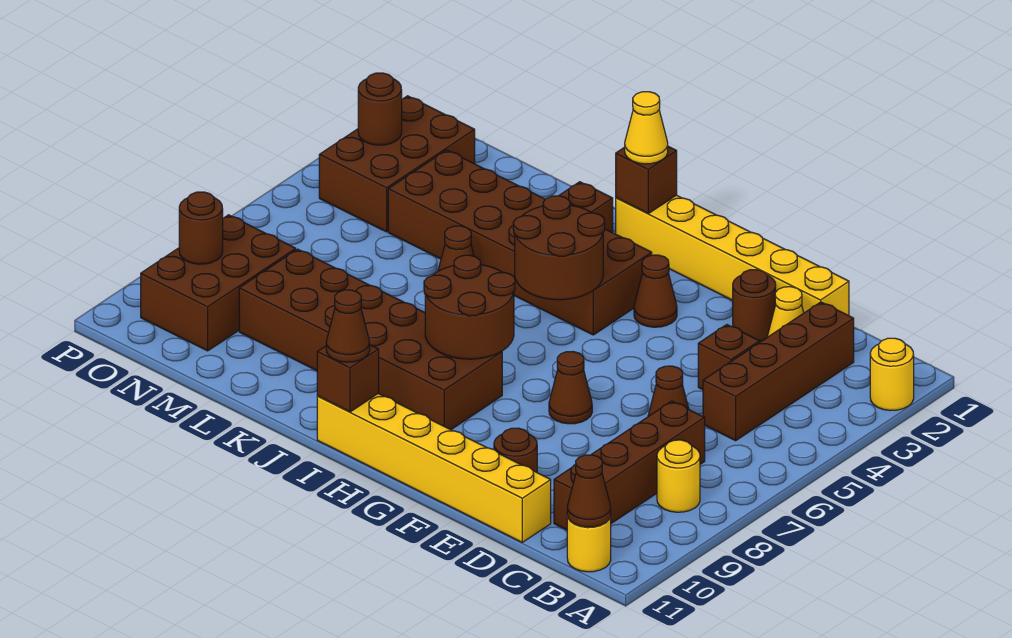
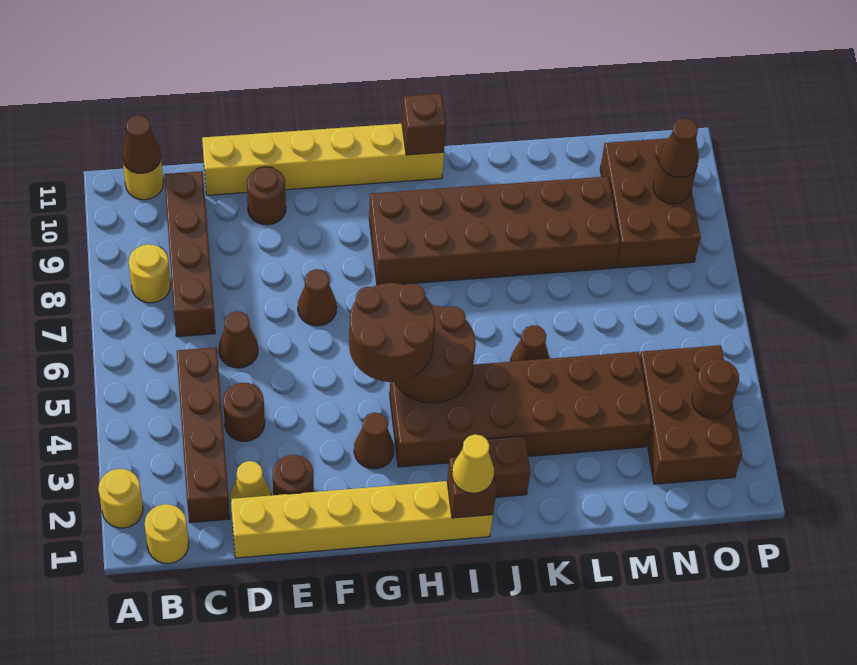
none -> yellow 1x1 round brick [145,504,189,564]
brown 1x1 brick [698,325,760,390] -> brown 1x1 round brick [223,383,265,441]
brown 2x2 round brick [424,255,515,359] -> brown 2x2 round brick moved to [349,283,435,382]
brown 1x1 cone [326,290,370,362] -> brown 1x1 cone moved to [659,118,699,177]

